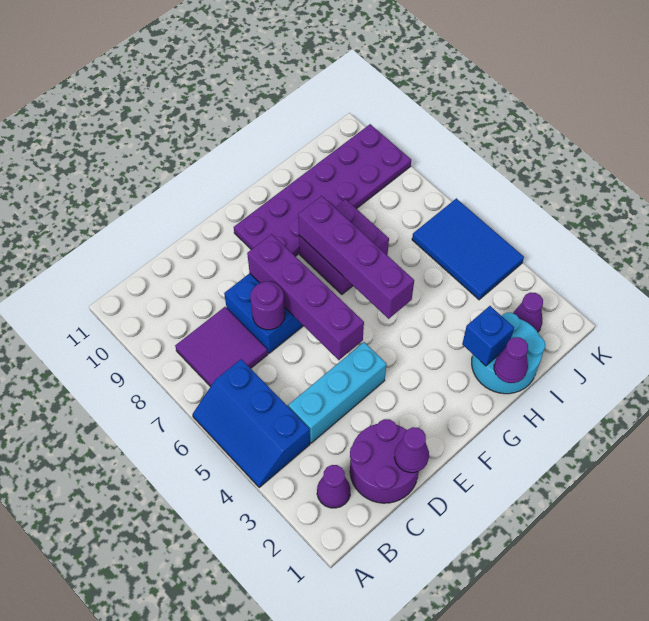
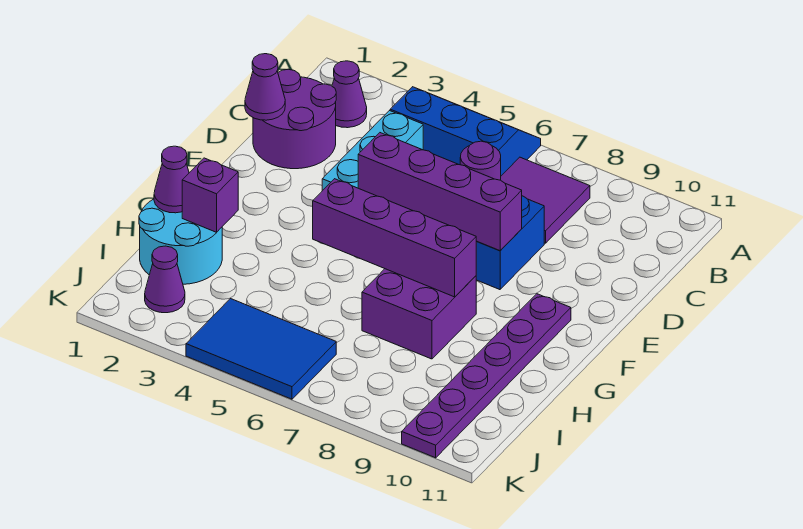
purple 2x6 plate [234,124,411,256] -> purple 1x6 plate [402,294,571,458]
blue 1x1 brick [462,306,514,366] -> purple 1x1 brick [182,158,238,232]

